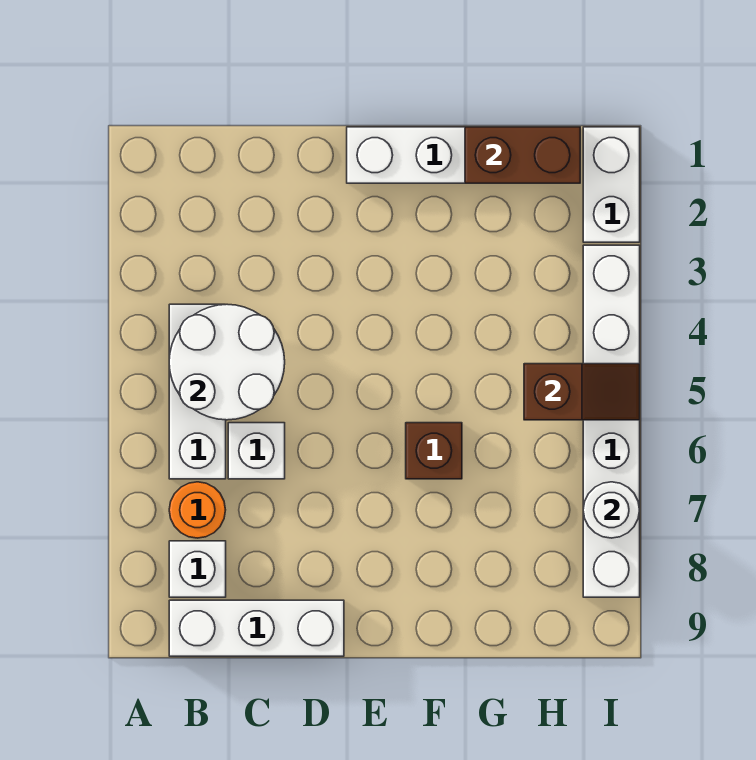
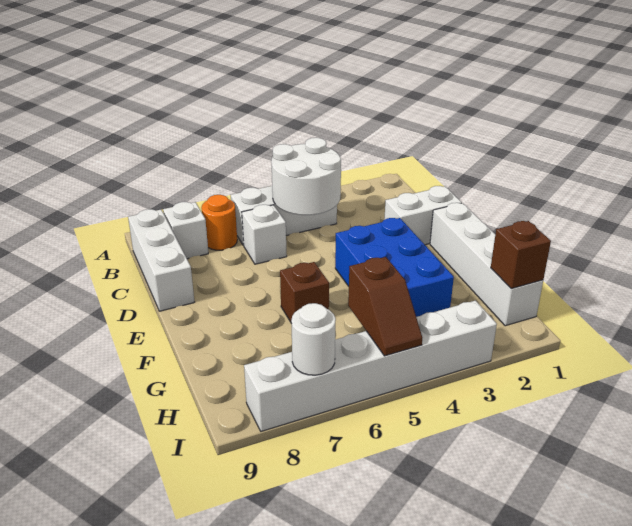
none -> blue 2x3 brick [335,218,454,317]
brown 1x2 brick [465,127,580,183] -> brown 1x1 brick [491,221,551,289]
white 1x2 brick [583,127,640,242] -> white 1x2 brick moved to [384,186,462,245]

